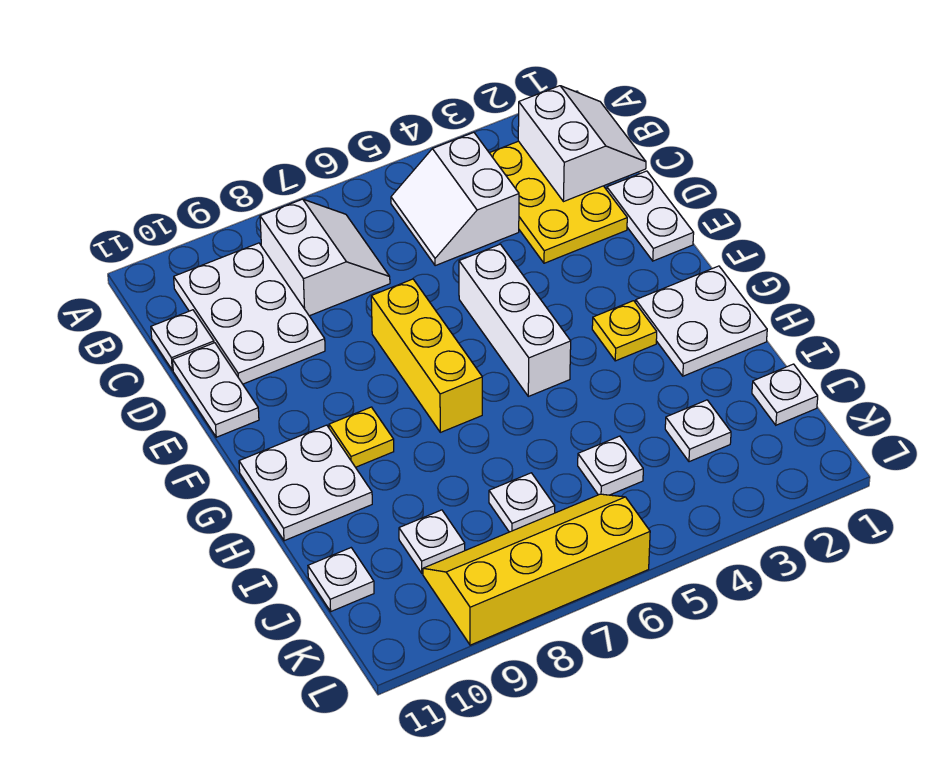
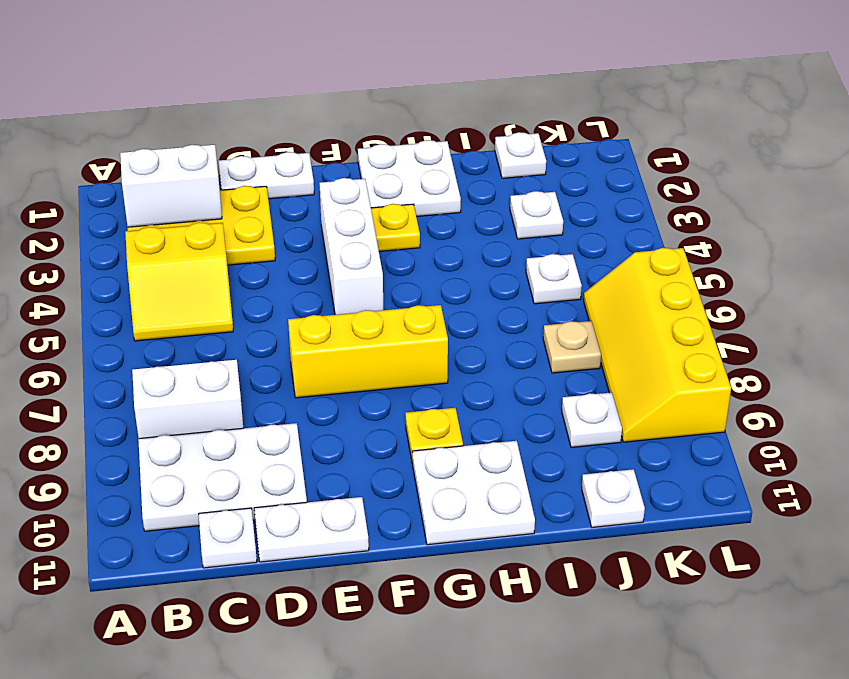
white 2x2 slope [391,133,519,266] -> yellow 2x2 slope [125,222,233,341]
white 1x3 brick [459,244,571,396] -> white 1x3 brick turned to [320,178,383,315]
white 1x1 plate [489,473,555,532] -> tan 1x1 plate [543,321,601,373]

